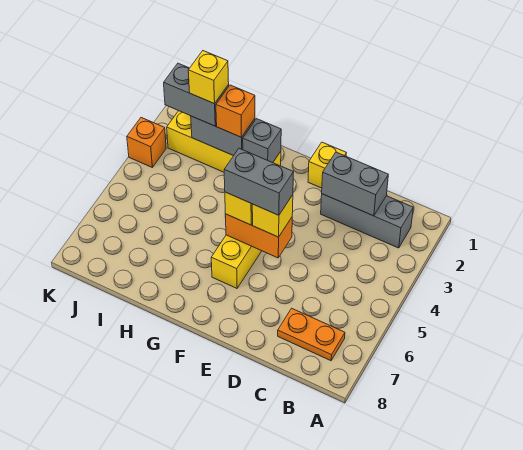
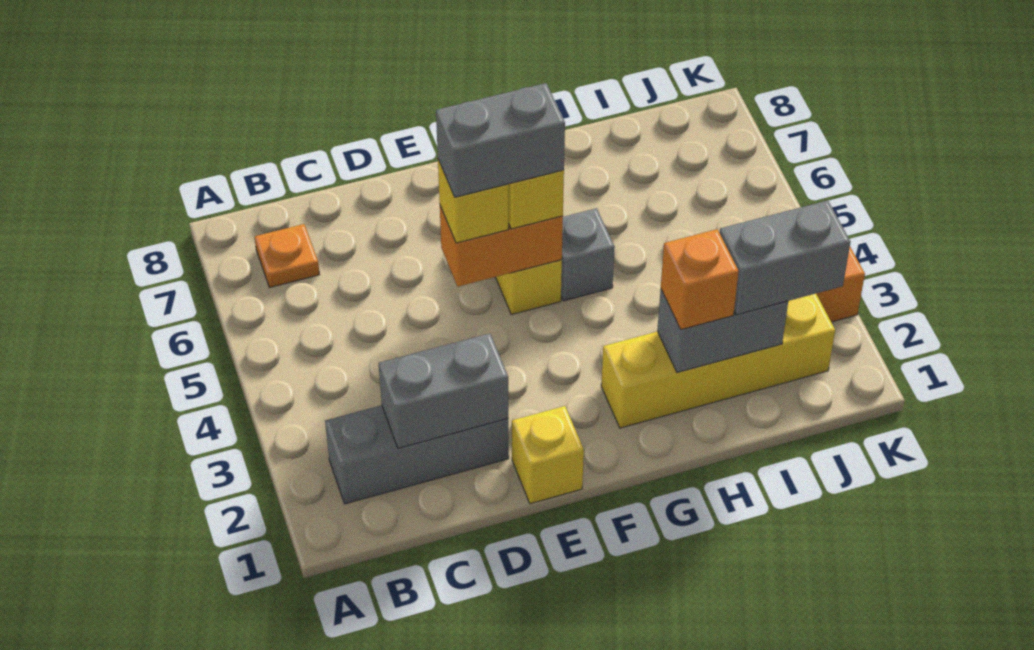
orange 1x2 plate [278,308,345,361] -> orange 1x1 plate [255,224,320,287]
grey 1x1 brick [243,119,281,163] -> grey 1x1 brick moved to [561,208,615,301]
yellow 1x1 brick [188,51,229,104] -> none

